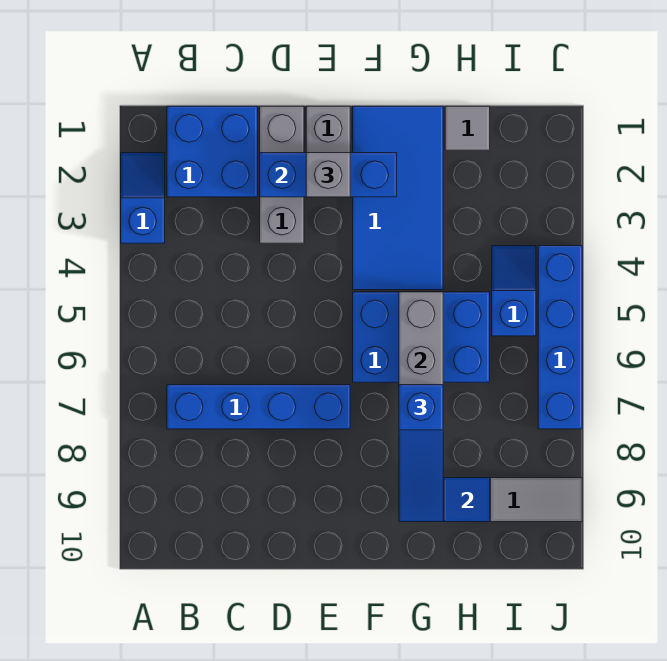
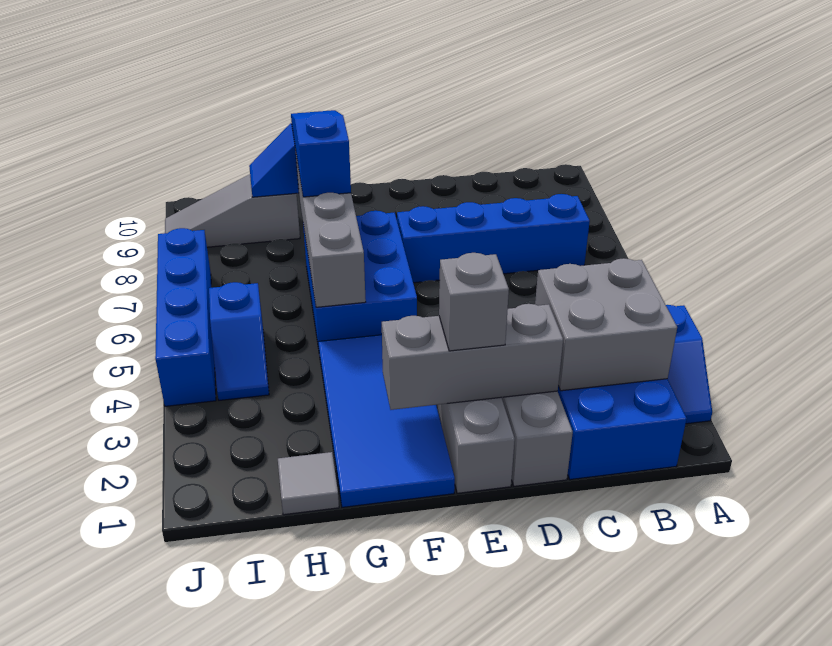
none -> grey 2x2 brick [535,258,677,391]
blue 1x3 brick [260,153,397,197] -> grey 1x3 brick [382,304,563,410]
blue 2x3 brick [353,292,490,382] -> blue 2x3 brick turned to [303,211,417,349]

